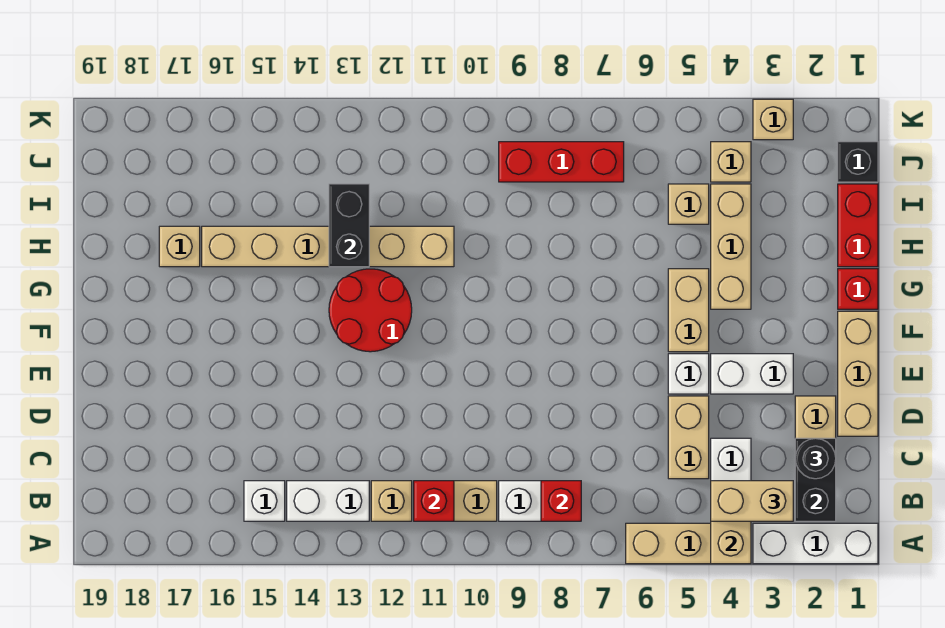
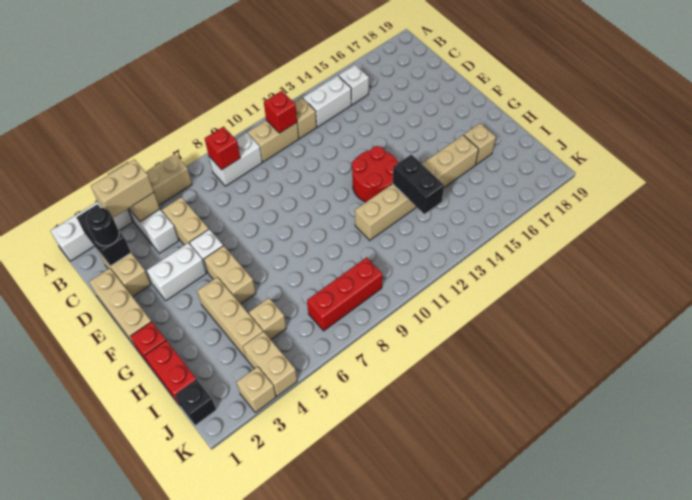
tan 1x1 brick [711,142,751,182] -> tan 1x2 brick [243,332,297,396]

